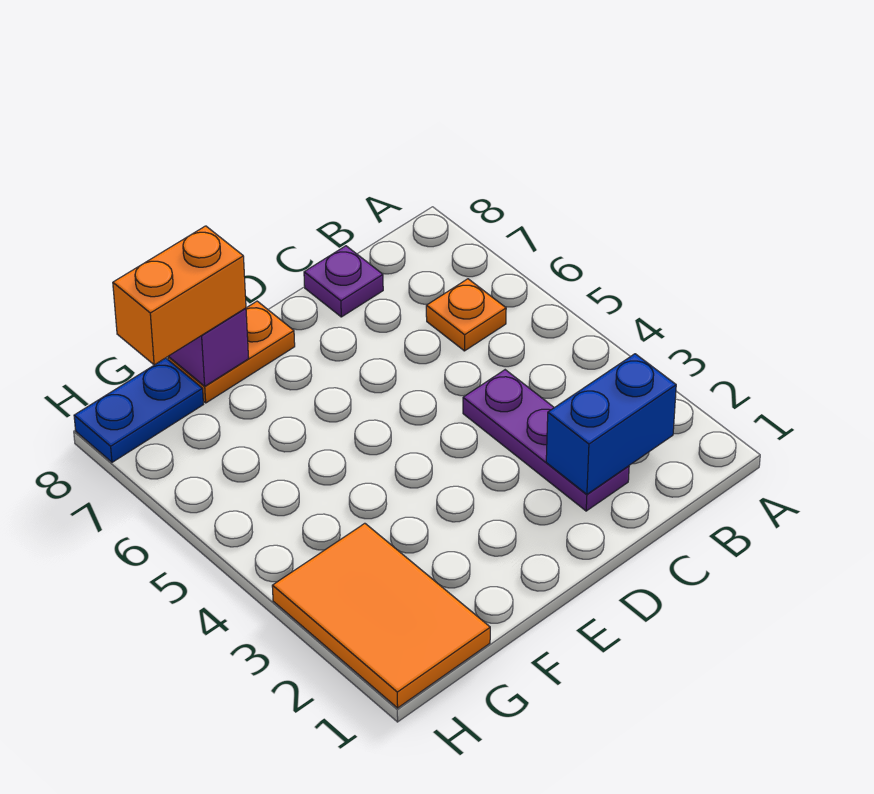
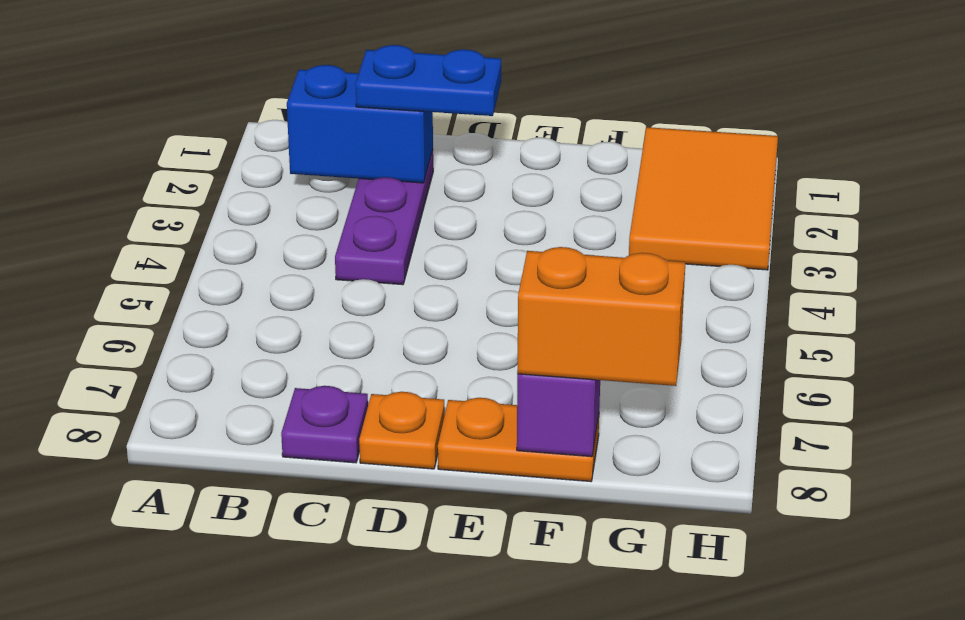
orange 1x1 plate [426,279,506,351] -> orange 1x1 plate moved to [359,392,445,469]
blue 1x2 plate [74,358,203,462] -> blue 1x2 plate moved to [355,45,501,116]

